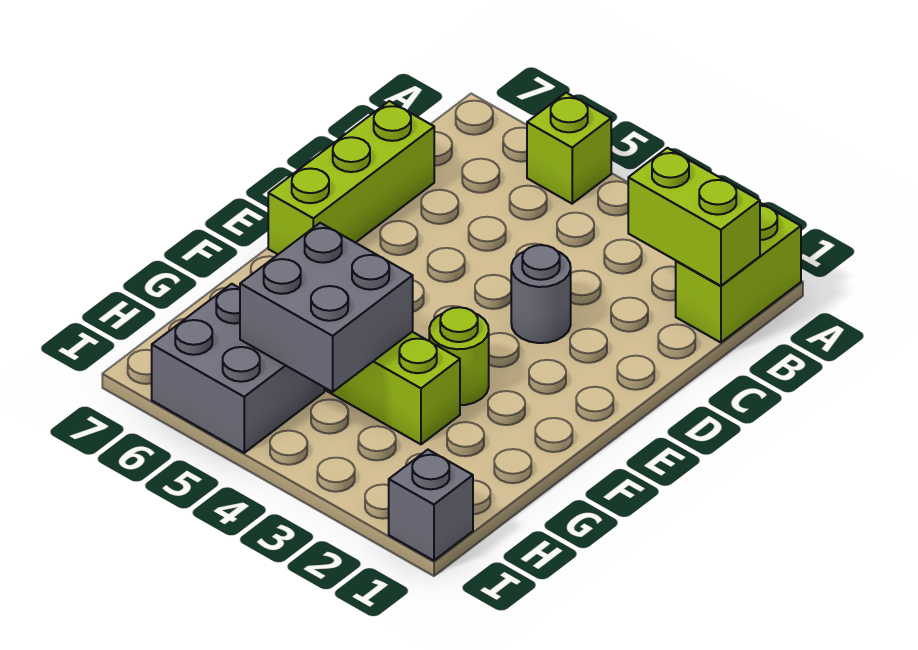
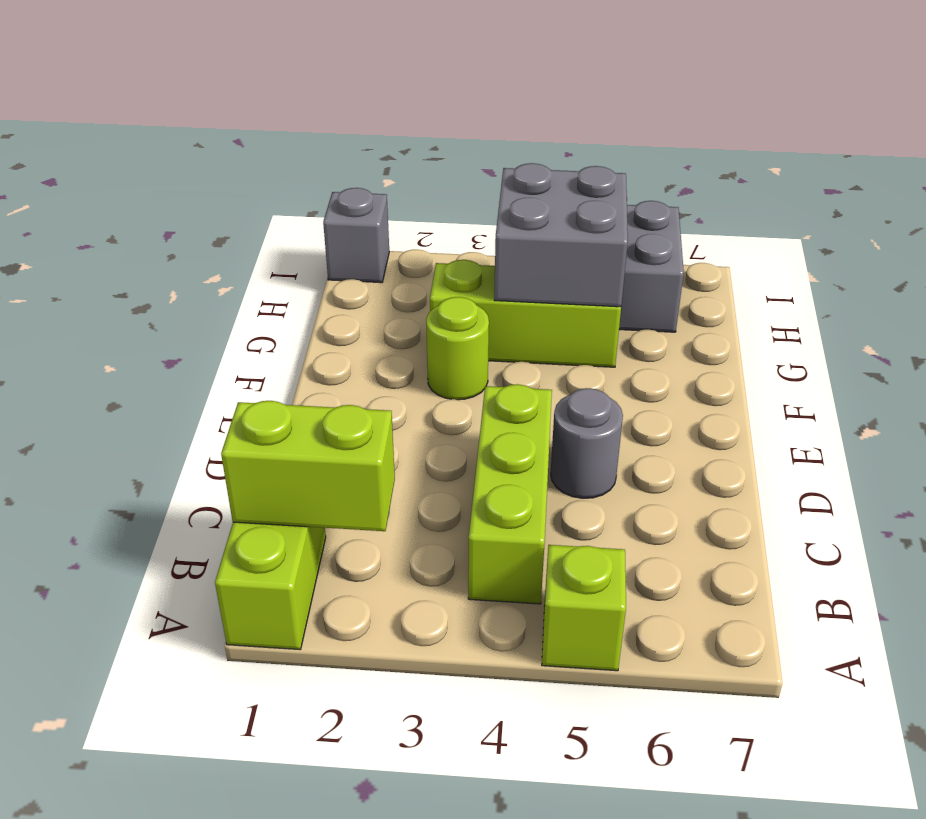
lime 1x3 brick [268,101,434,254] -> lime 1x3 brick moved to [468,384,552,604]
grey 1x1 round brick [511,245,571,343] -> grey 1x1 round brick moved to [551,388,623,498]

